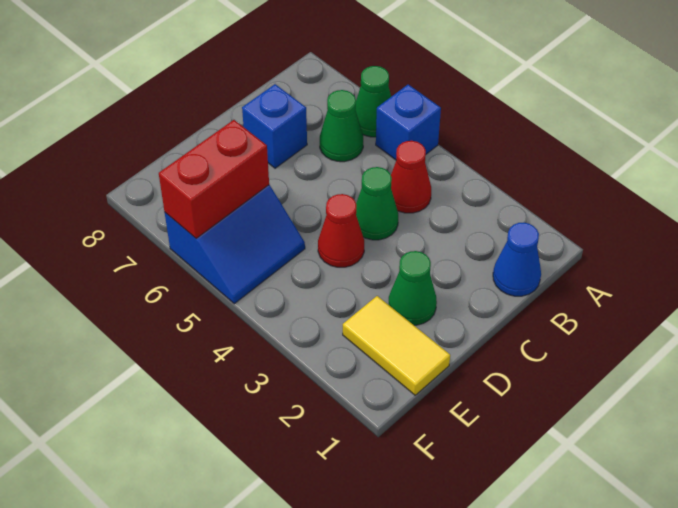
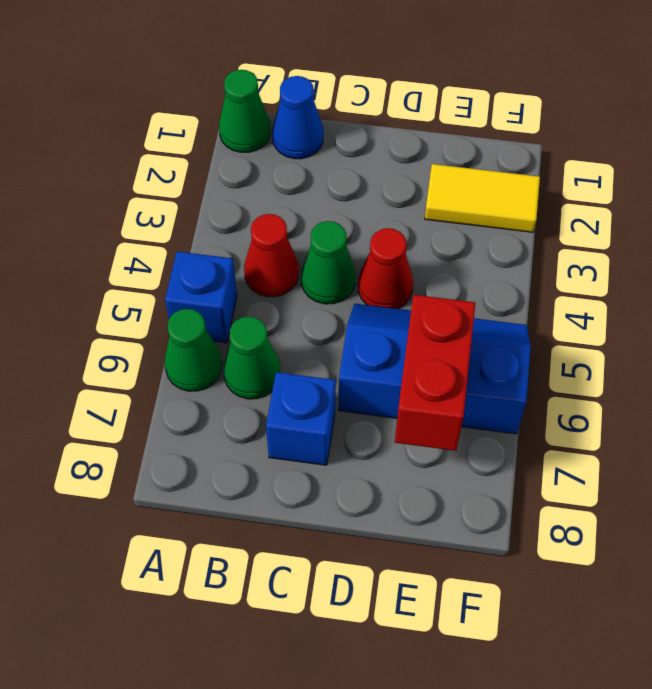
green 1x1 cone [389,251,437,325] -> green 1x1 cone moved to [219,70,270,152]
yellow 1x2 tile [343,296,450,395] -> yellow 1x2 tile turned to [425,164,540,232]
blue 2x2 slope [165,185,305,304] -> blue 2x3 slope [338,304,531,434]
red 1x2 brick [159,120,269,238] -> red 1x2 brick turned to [395,295,475,451]

